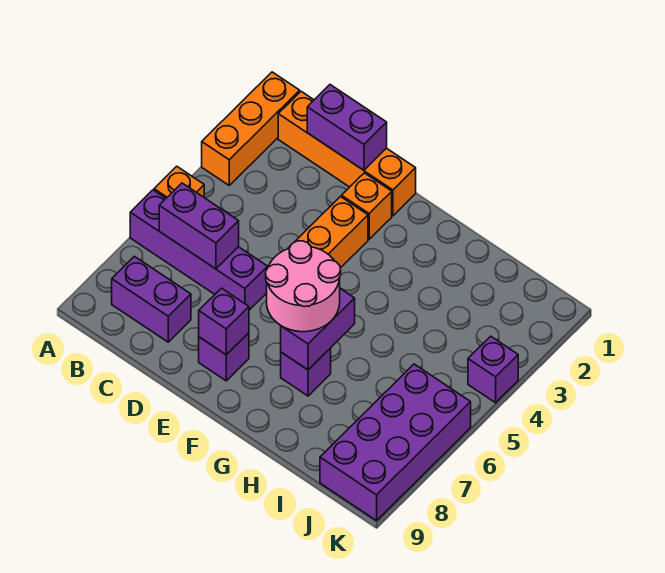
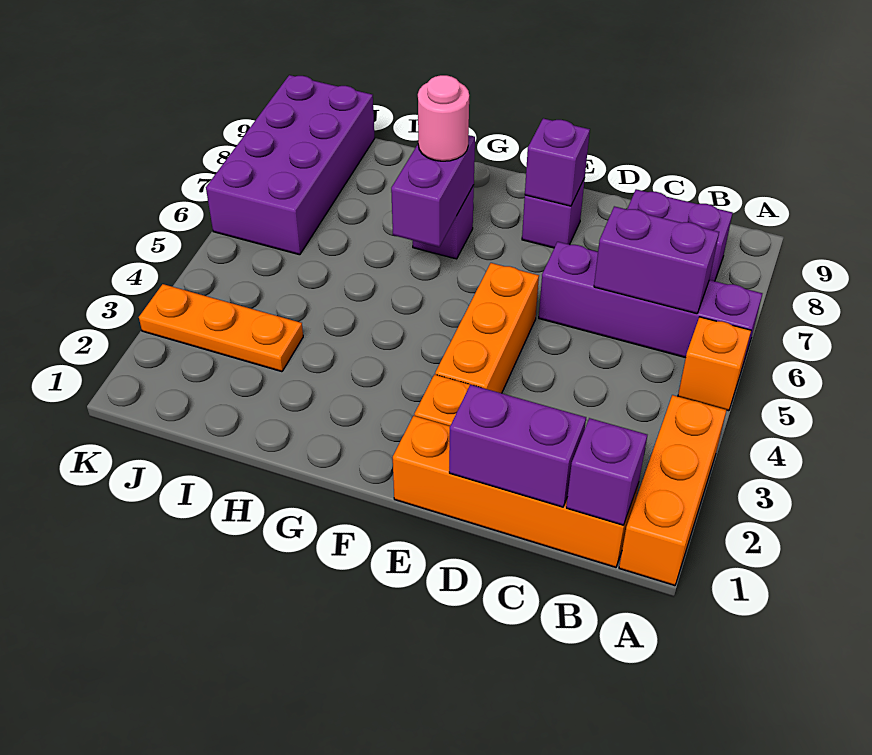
pink 2x2 round brick [266,241,341,332] -> pink 1x1 round brick [418,75,469,161]
none -> orange 1x3 plate [139,284,303,372]
purple 1x1 brick [468,336,518,403] -> purple 1x1 brick moved to [566,418,647,525]

